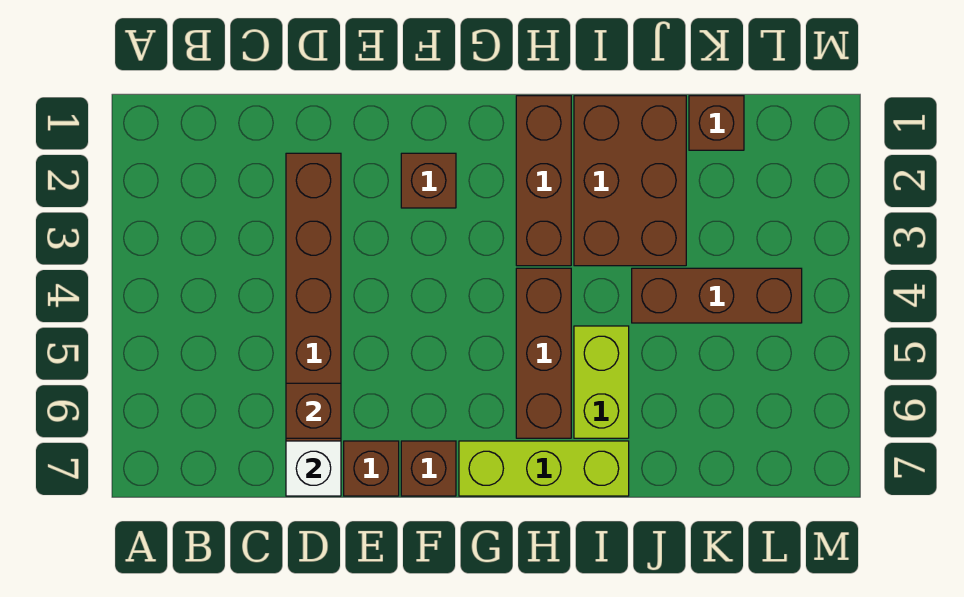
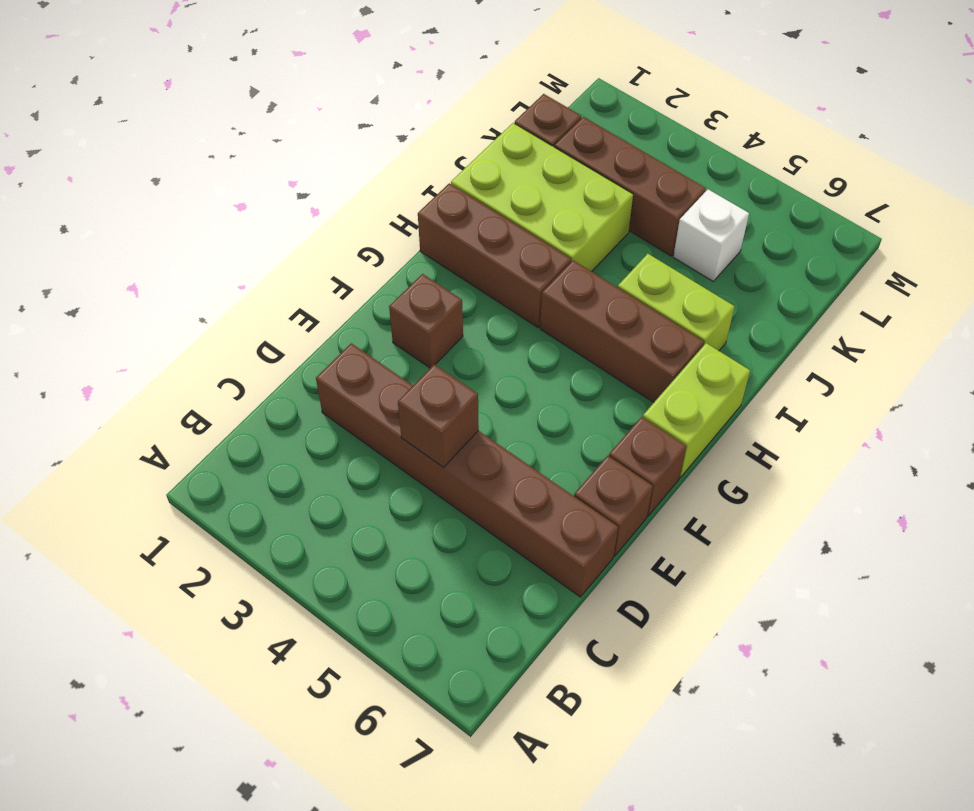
brown 1x1 brick [286,383,341,438] -> brown 1x1 brick moved to [398,364,479,467]
white 1x1 brick [286,441,341,496] -> white 1x1 brick moved to [673,189,749,281]
lime 1x3 brick [459,441,629,496] -> lime 1x2 brick [643,343,750,477]
brown 2x3 brick [574,96,686,266] -> lime 2x3 brick [451,123,633,272]
brown 1x3 brick [632,268,802,323] -> brown 1x3 brick turned to [554,117,706,256]

